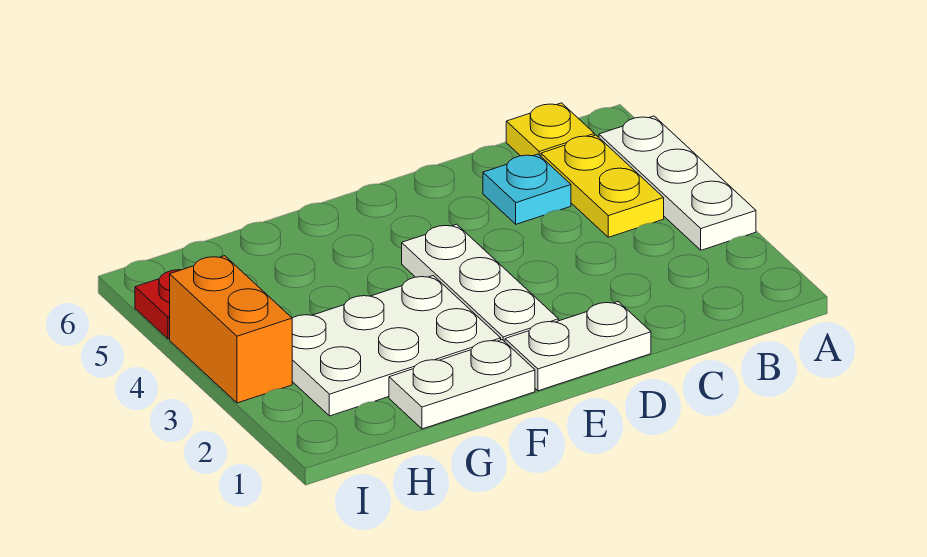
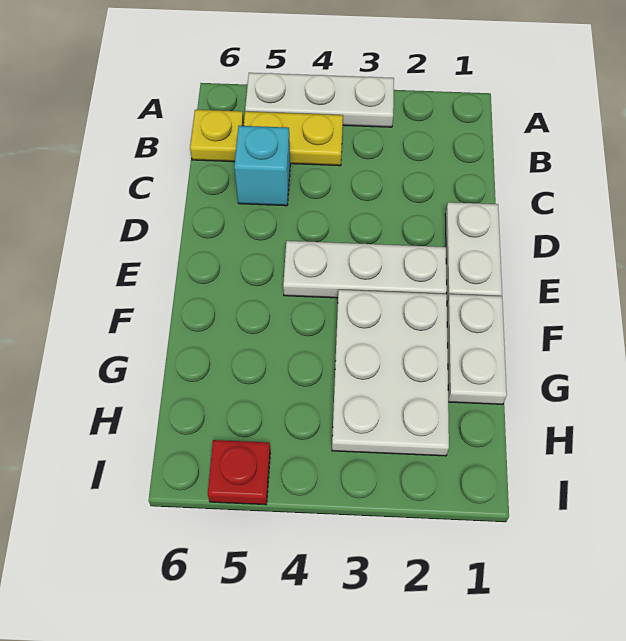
cyan 1x1 plate [483,154,571,224] -> cyan 1x1 brick [234,126,290,206]
orange 1x2 brick [170,256,292,403] -> none

